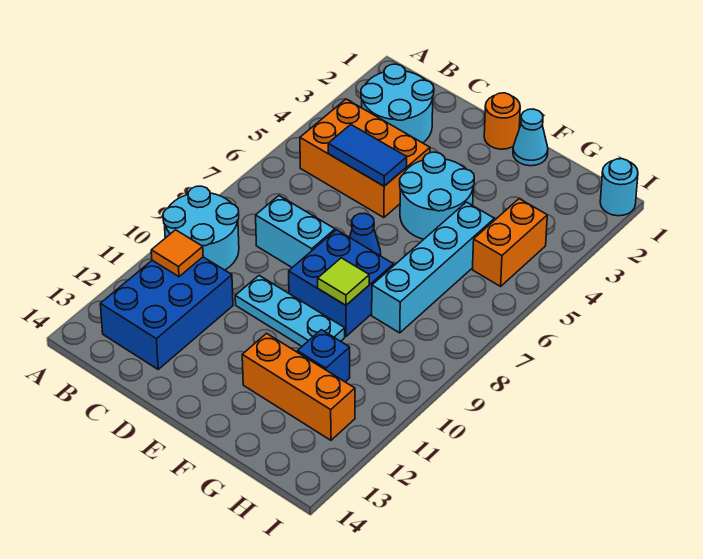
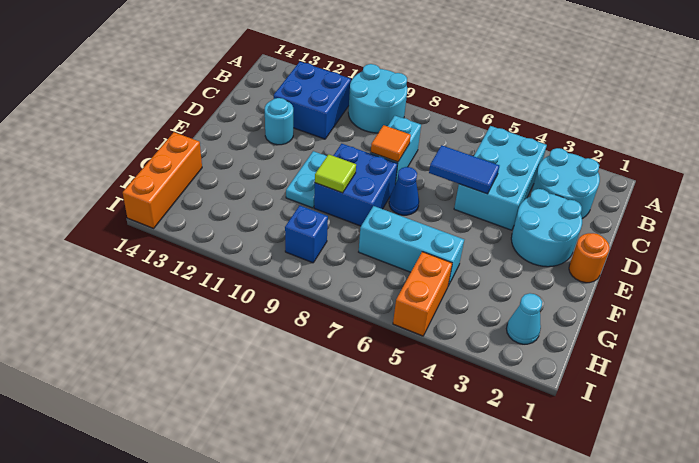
orange 2x3 brick [300,99,430,218] -> cyan 2x3 brick [454,126,547,230]
blue 2x3 brick [100,257,233,369] -> blue 2x2 brick [274,62,351,139]
orange 1x1 tile [151,230,203,277] -> orange 1x1 tile moved to [371,125,411,162]
blue 1x2 tile [328,125,407,186] -> blue 1x2 tile turned to [429,145,499,194]
cyan 1x3 plate [235,276,345,346] -> cyan 1x2 plate [286,151,327,208]
cyan 2x2 round brick [400,152,474,239] -> cyan 2x2 round brick moved to [511,189,582,267]
cyan 1x1 cone [513,109,548,166] -> cyan 1x1 cone moved to [506,293,542,344]
orange 1x3 brick [242,333,355,440] -> orange 1x3 brick moved to [123,132,202,228]
cyan 1x4 brick [372,202,494,333] -> cyan 1x3 brick [359,206,464,286]
blue 1x1 brick [297,330,350,382] -> blue 1x1 brick moved to [285,205,328,263]
orange 1x2 brick [473,199,547,286] -> orange 1x2 brick turned to [393,252,452,336]
cyan 1x1 round brick [600,159,638,216] -> cyan 1x1 round brick moved to [265,98,293,145]

